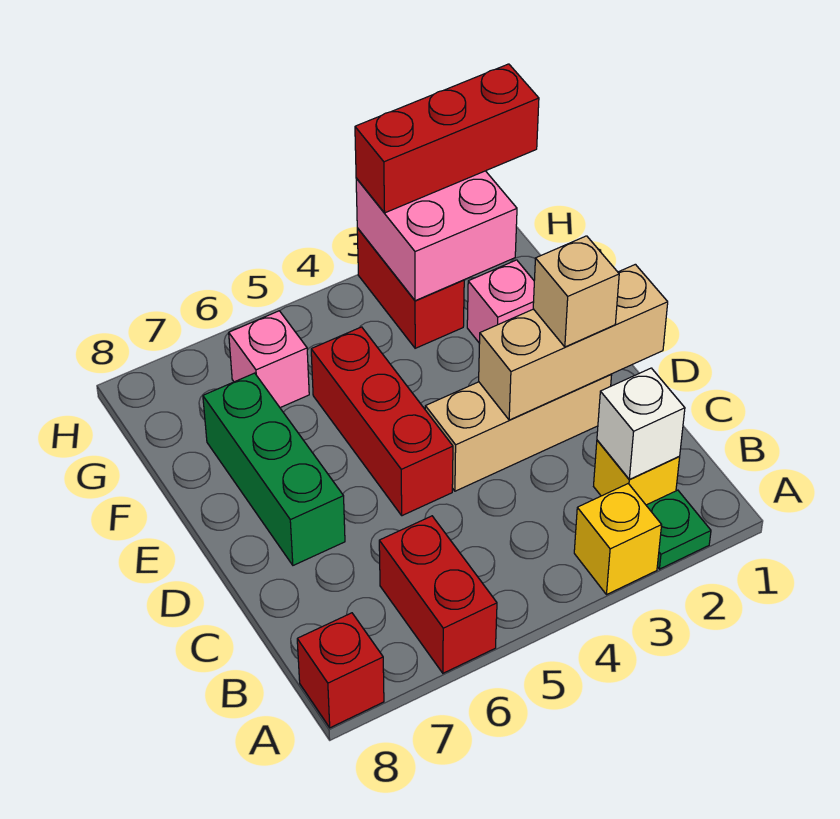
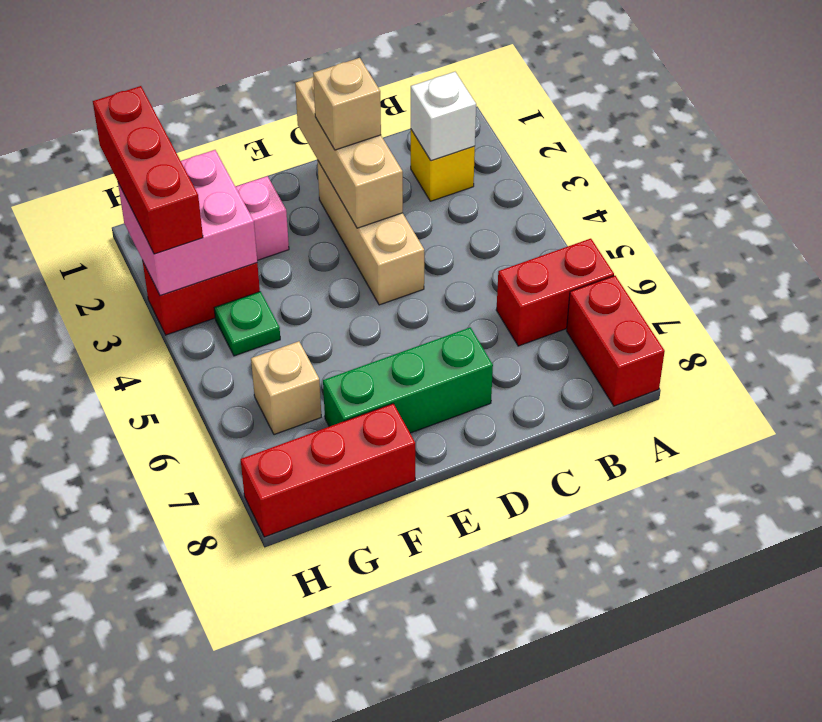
green 1x1 plate [646,490,711,569] -> green 1x1 plate moved to [214,292,280,356]
yellow 1x1 brick [574,484,662,595] -> none
red 1x1 brick [297,613,384,728] -> red 1x2 brick [567,276,665,406]
red 1x3 brick [311,327,453,516] -> red 1x3 brick moved to [241,404,415,537]
pink 1x1 brick [229,311,309,408] -> tan 1x1 brick [251,341,321,435]

